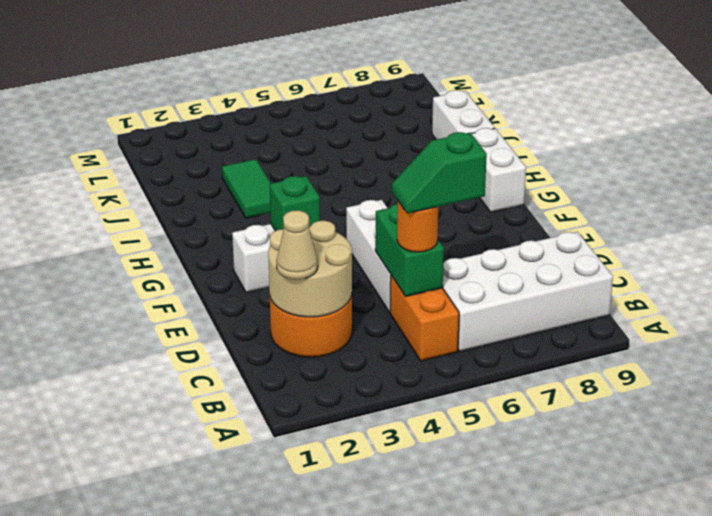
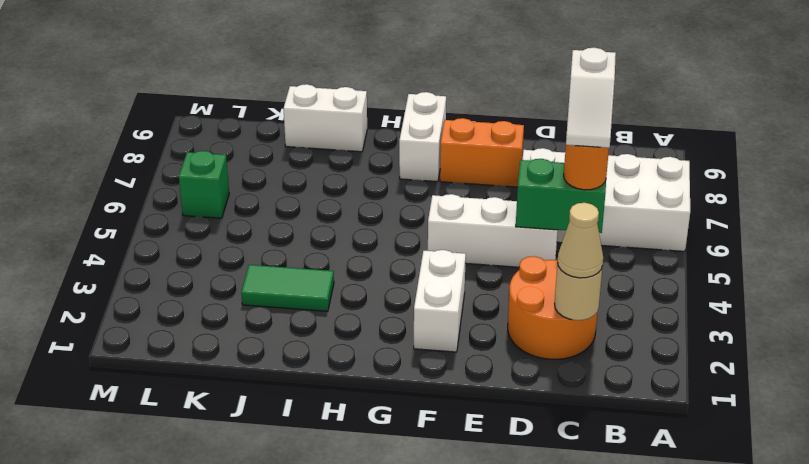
orange 1x2 brick [390,276,459,361] -> orange 1x2 brick moved to [440,118,524,187]
white 2x4 brick [443,232,613,351] -> white 2x4 brick turned to [522,148,690,251]
tan 2x2 round brick [268,221,352,317] -> tan 1x1 round brick [555,262,603,320]
green 1x2 slope [392,132,487,213] -> white 1x2 slope [566,48,616,148]
green 1x1 brick [270,176,320,231] -> green 1x1 brick moved to [179,151,229,218]
white 1x2 brick [471,128,526,212] -> white 1x2 brick turned to [399,92,446,182]

